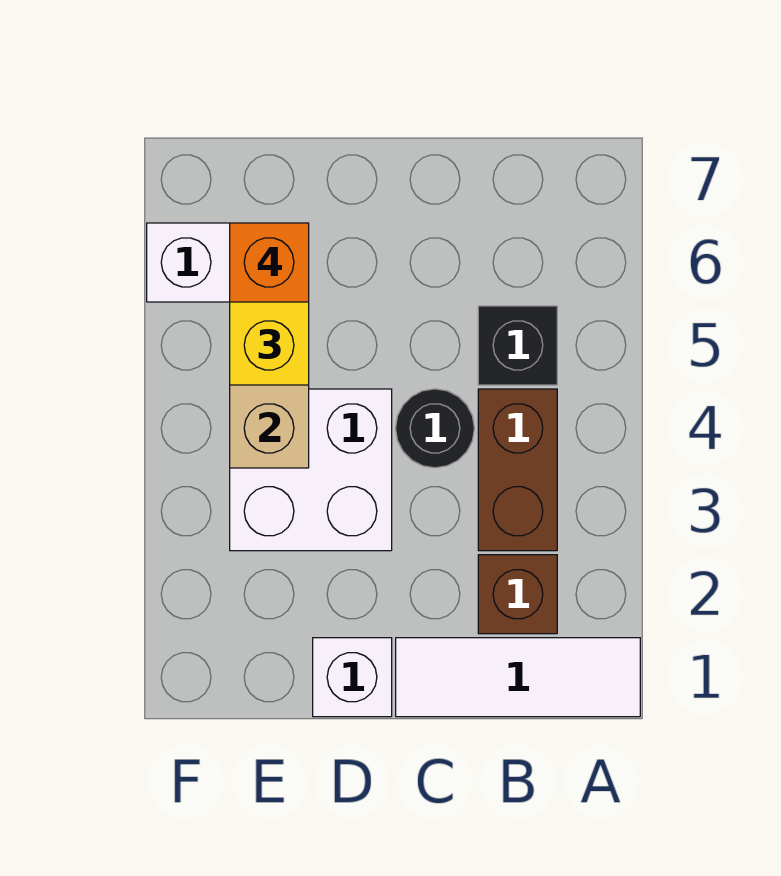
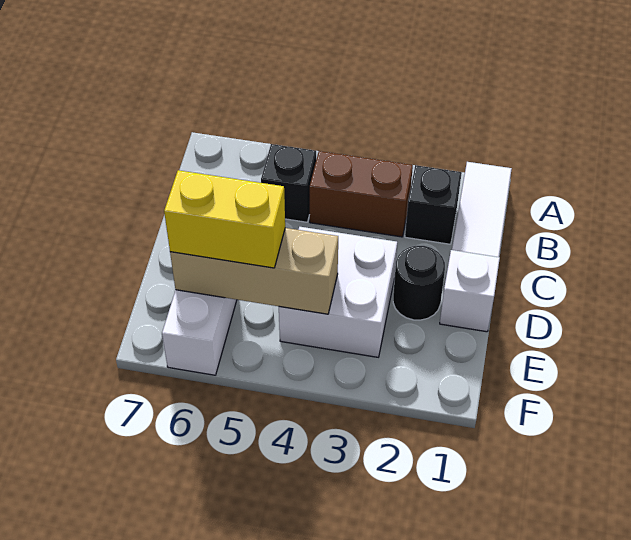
brown 1x1 brick [478,555,557,634] -> black 1x1 brick [405,165,462,244]
black 1x1 round brick [396,389,474,468] -> black 1x1 round brick moved to [393,246,445,320]
orange 1x1 brick [230,223,309,302] -> none

